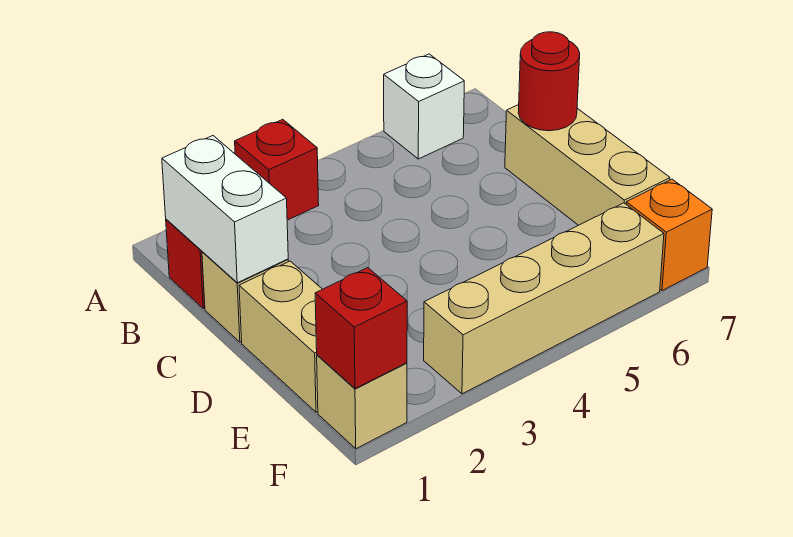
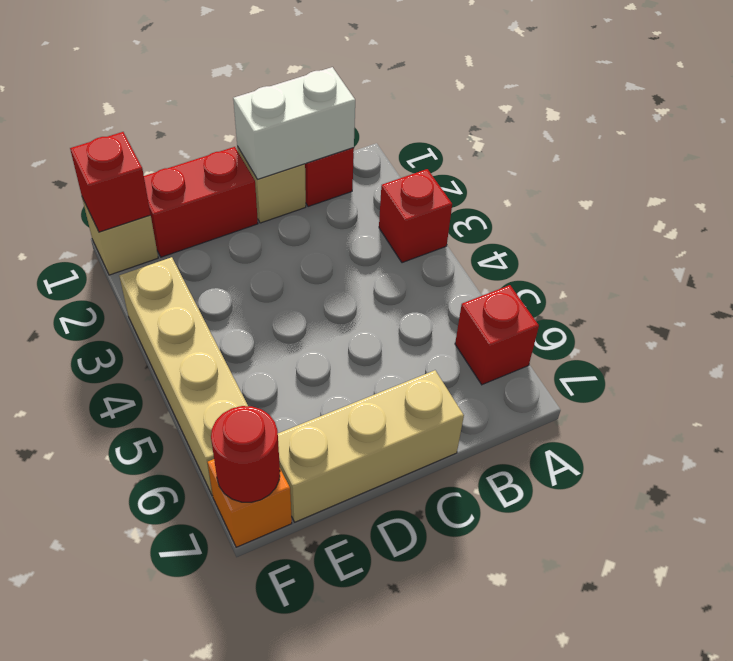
white 1x1 brick [384,54,464,159] -> red 1x1 brick [455,285,539,385]
red 1x1 round brick [518,32,580,131] -> red 1x1 round brick moved to [211,406,280,502]
tan 1x2 brick [239,261,322,412] -> red 1x2 brick [144,147,258,257]

